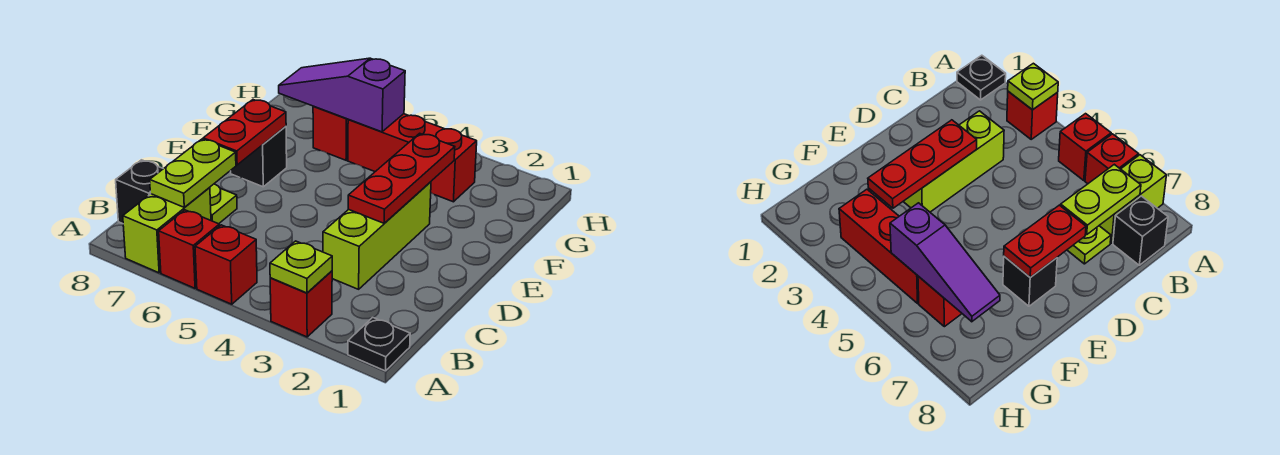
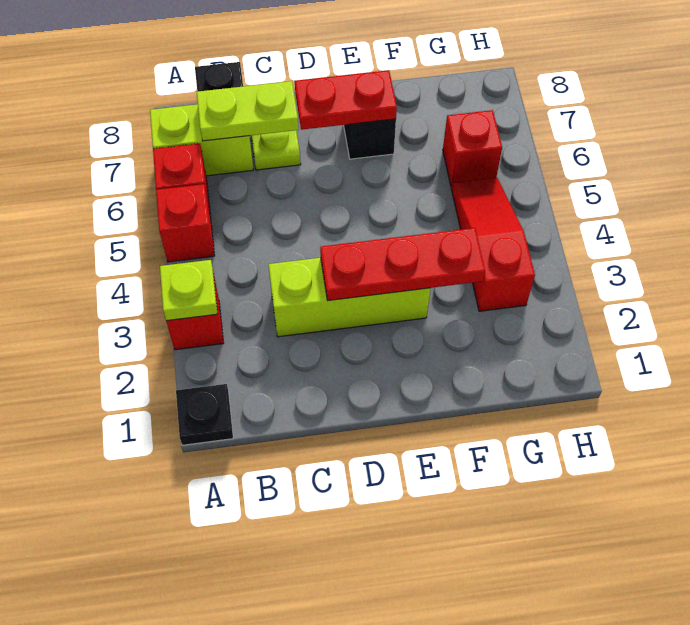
red 1x3 brick [348,114,477,202] -> red 1x3 slope [451,177,535,311]
purple 1x3 slope [279,58,405,132] -> none

